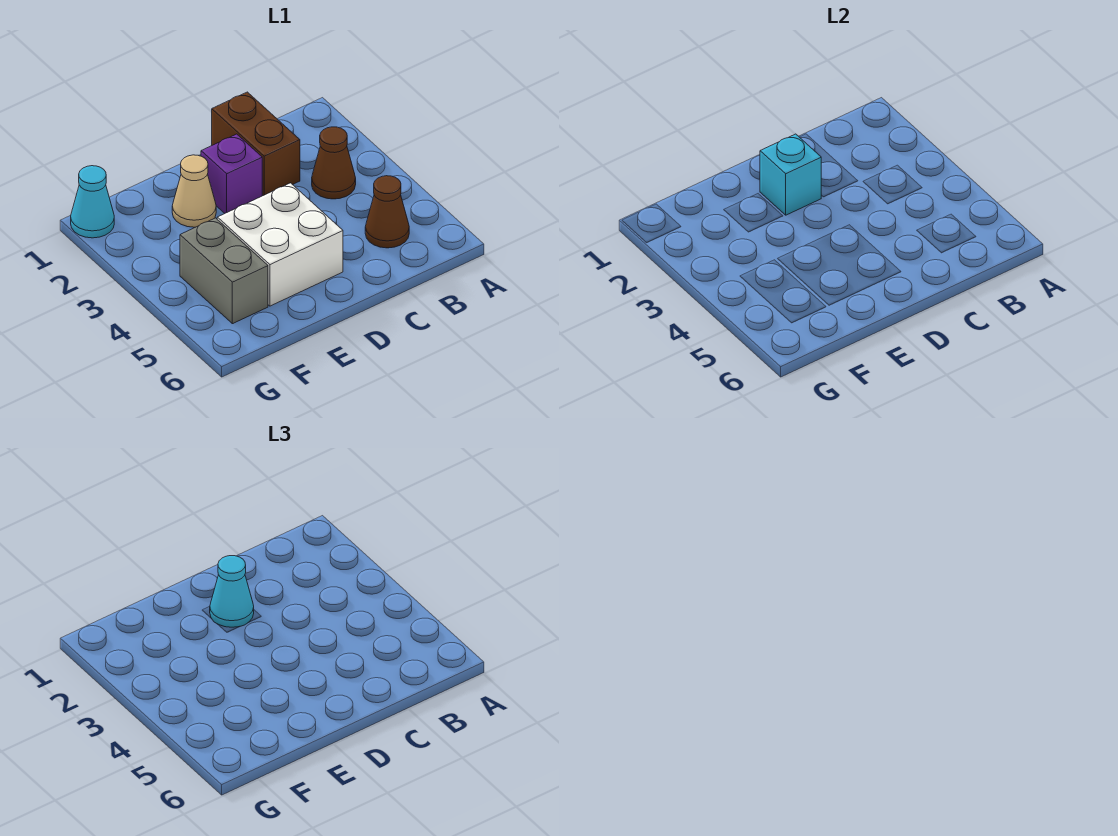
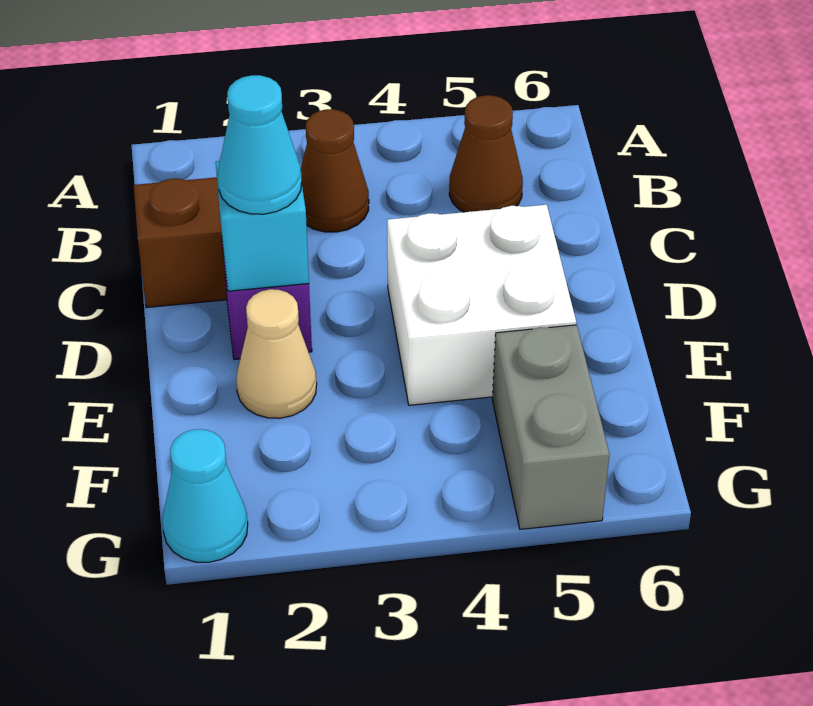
grey 1x2 brick [180,218,268,324] -> grey 1x2 brick turned to [492,325,610,529]

